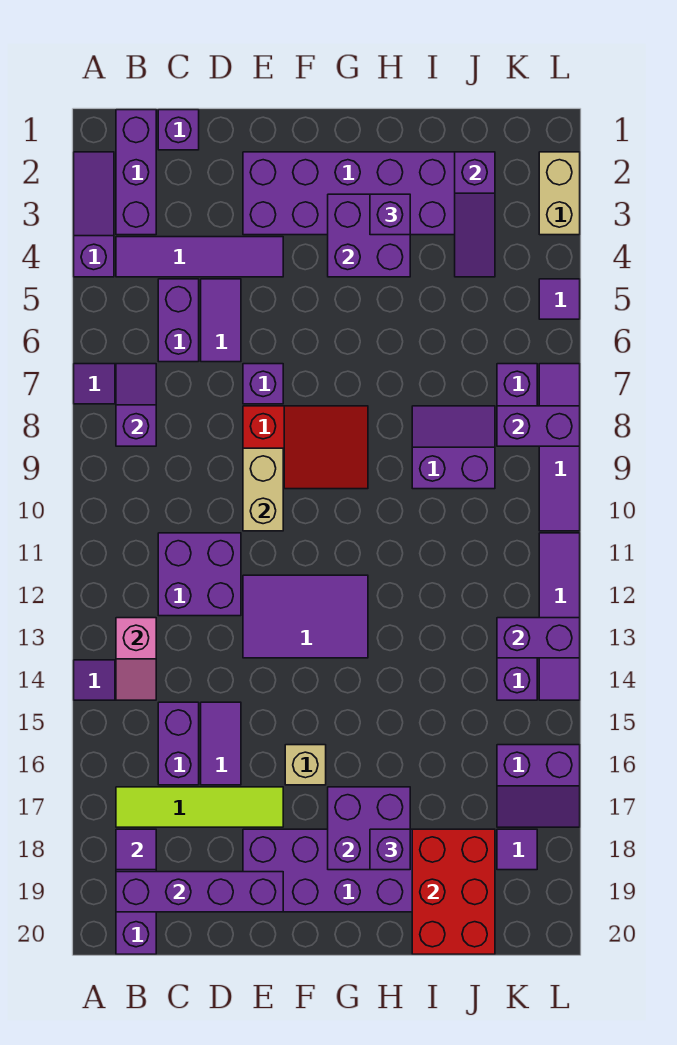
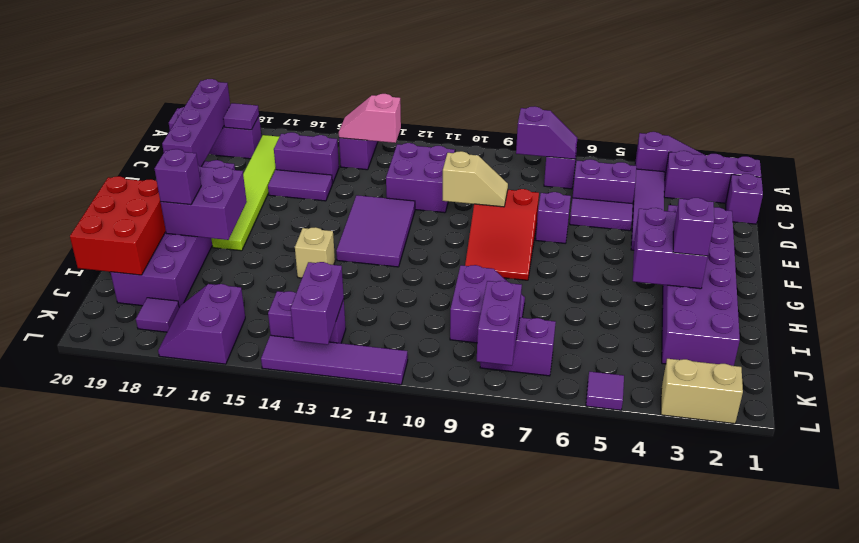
lime 1x4 tile [116,787,283,827] -> lime 1x6 tile [211,135,279,251]
tan 1x2 brick [243,448,283,531] -> tan 1x2 slope [442,151,508,207]
tan 1x1 brick [285,745,326,785] -> tan 1x1 brick moved to [295,227,335,278]
red 2x3 brick [412,829,495,954] -> red 2x3 brick turned to [70,176,166,275]
purple 1x3 slope [455,152,495,277] -> none
purple 1x4 tile [539,364,580,531] -> none

